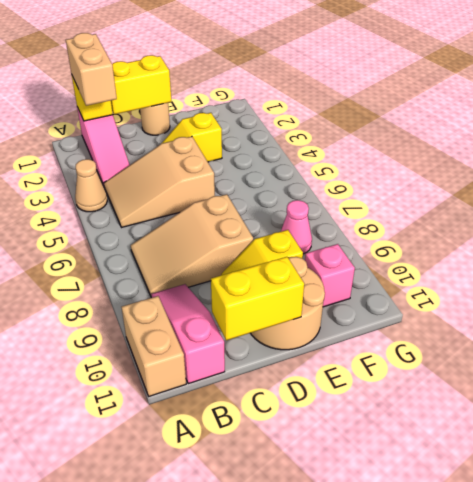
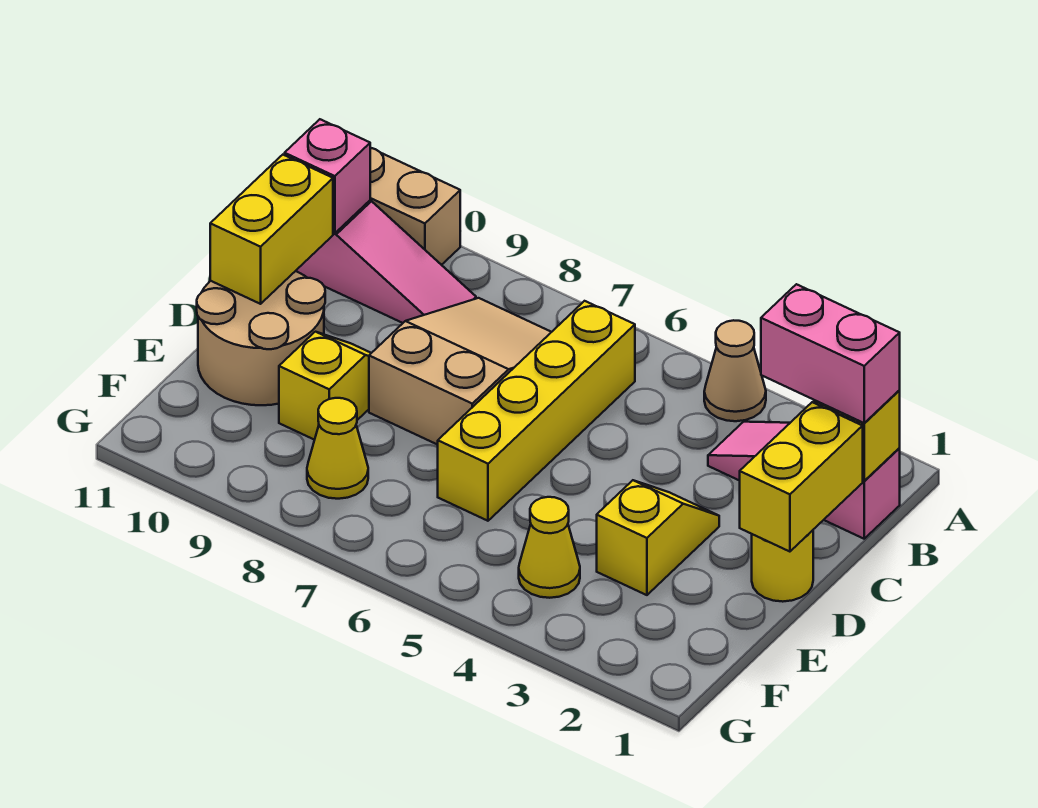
tan 1x2 brick [66,33,117,106] -> pink 1x2 brick [761,284,900,423]
tan 2x3 slope [104,136,215,227] -> none
none -> yellow 1x4 brick [438,301,635,521]
tan 1x1 round brick [140,103,170,135] -> yellow 1x1 round brick [752,530,813,602]
none -> yellow 1x1 cone [519,497,580,598]
pink 1x1 cone [281,200,312,254] -> yellow 1x1 cone [307,398,368,499]
pink 1x1 brick [305,244,355,307] -> pink 1x1 brick moved to [285,119,370,233]

